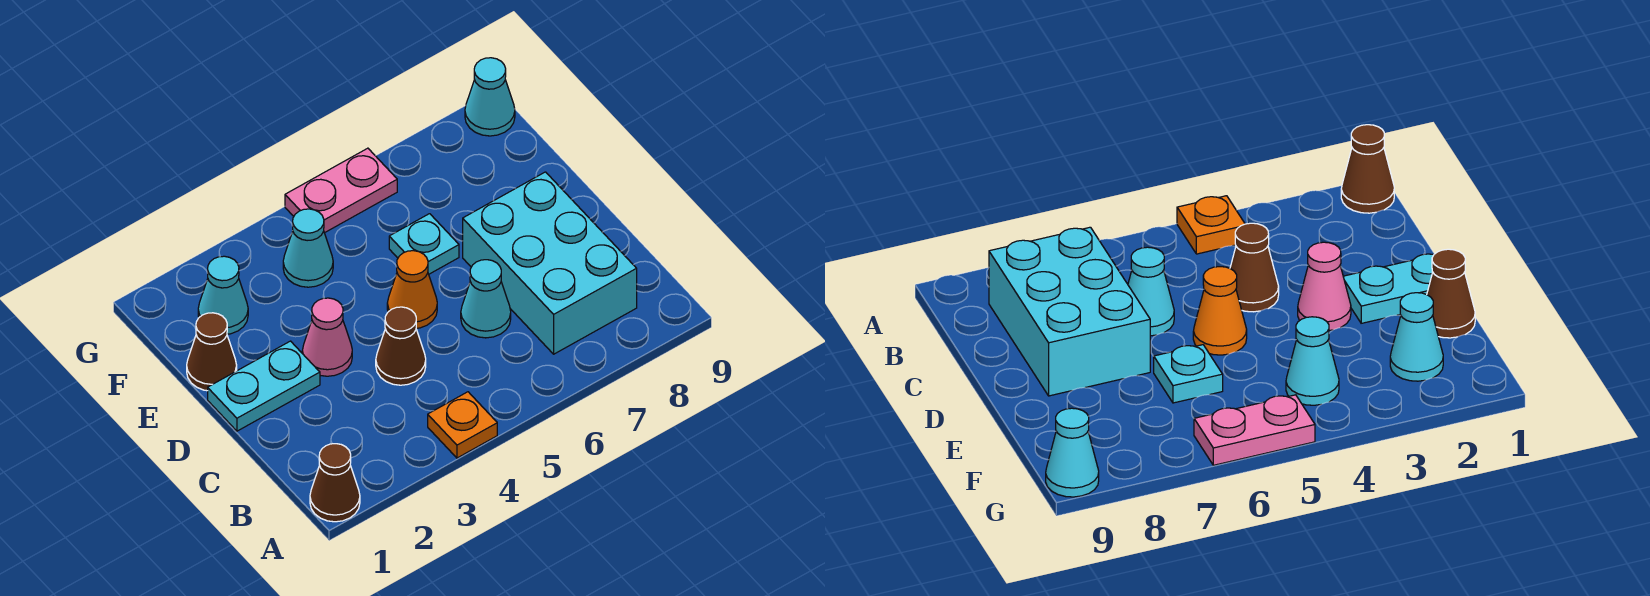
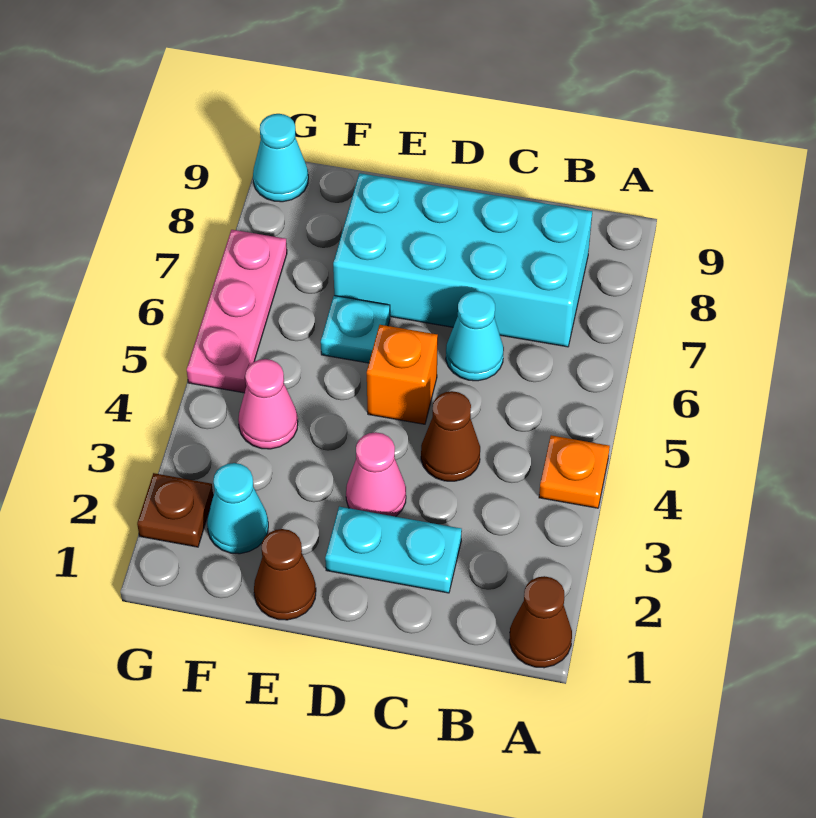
cyan 2x3 brick [463,172,637,354] -> cyan 2x4 brick [333,173,592,347]
cyan 1x2 plate [208,341,320,431] -> cyan 1x2 plate turned to [325,507,462,593]
orange 1x1 cone [387,251,437,328] -> orange 1x1 brick [367,325,438,424]
cyan 1x1 cone [283,209,333,287] -> pink 1x1 cone [238,359,298,449]
none -> brown 1x1 plate [137,473,213,547]
pink 1x2 plate [285,148,397,233] -> pink 1x3 plate [187,230,287,393]

